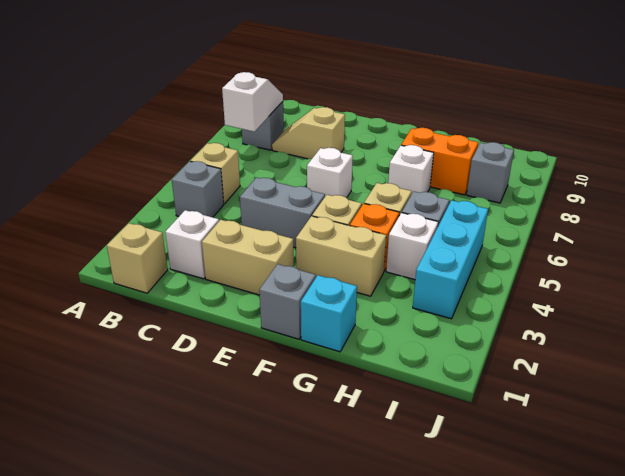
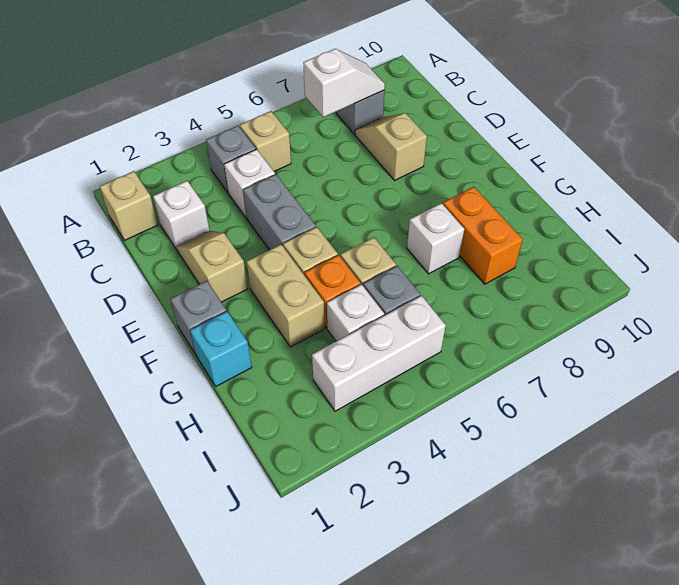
tan 1x2 brick [202,220,294,295] -> tan 1x2 slope [177,231,248,302]
white 1x1 brick [307,148,353,198] -> white 1x1 brick moved to [224,149,275,218]
cyan 1x3 brick [413,200,488,319] -> white 1x3 brick [312,296,446,411]
grey 1x1 brick [467,142,514,203] -> none

